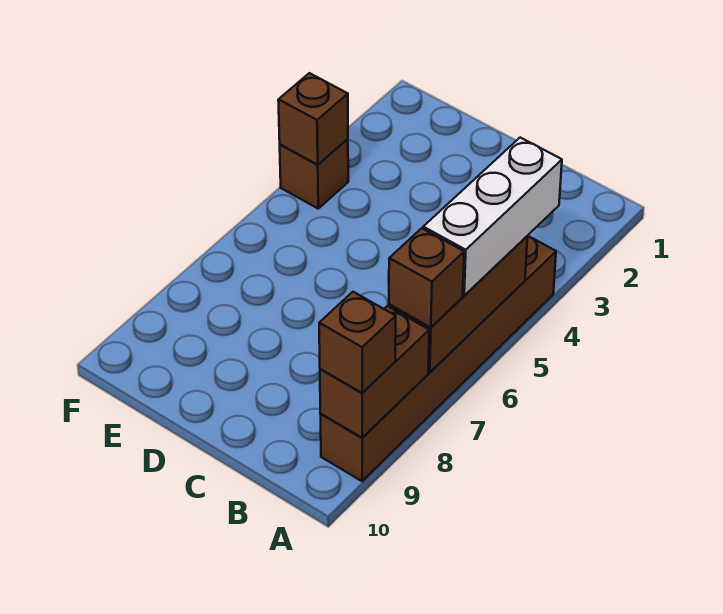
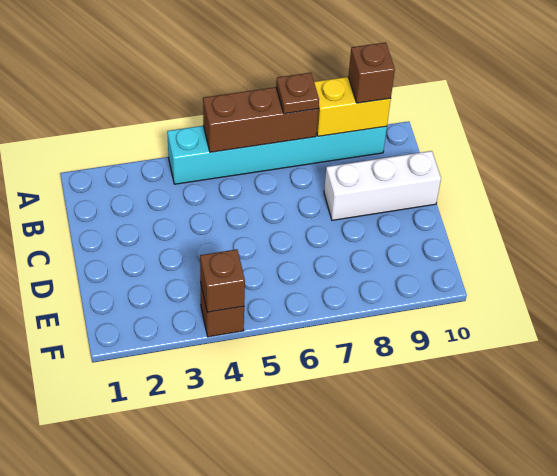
brown 1x6 brick [321,236,556,481] -> cyan 1x6 brick [167,126,387,184]
white 1x3 brick [423,138,562,296] -> white 1x3 brick moved to [324,151,441,220]
brown 1x1 brick [389,228,464,327] -> brown 1x1 plate [276,73,319,114]
brown 1x2 brick [320,306,429,438] -> yellow 1x2 brick [314,77,391,136]

